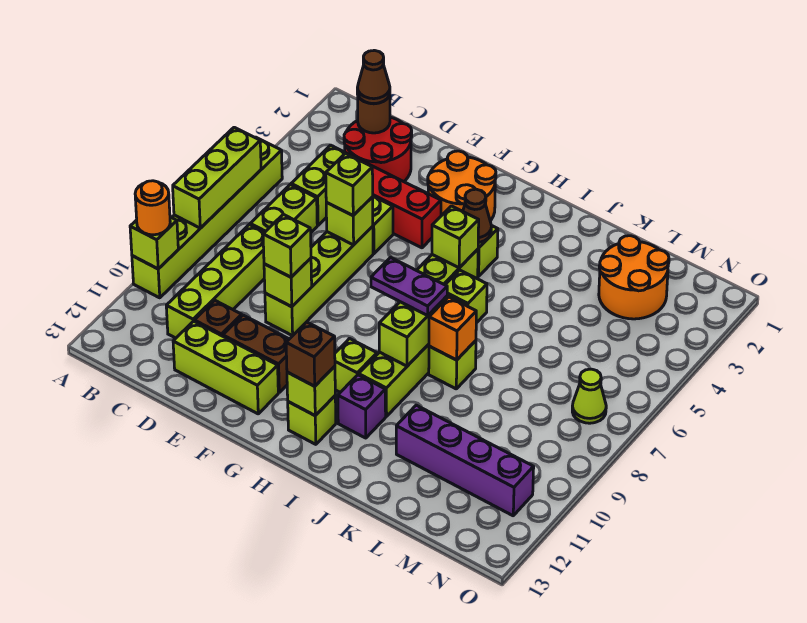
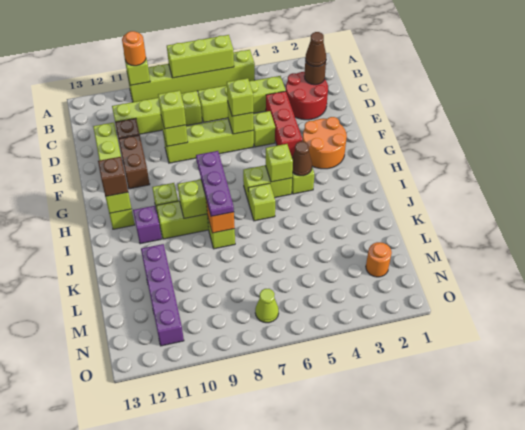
purple 1x2 plate [371,258,447,315] -> purple 1x3 plate [196,151,234,216]
orange 2x2 round brick [599,236,669,319] -> orange 1x1 round brick [366,242,392,277]

